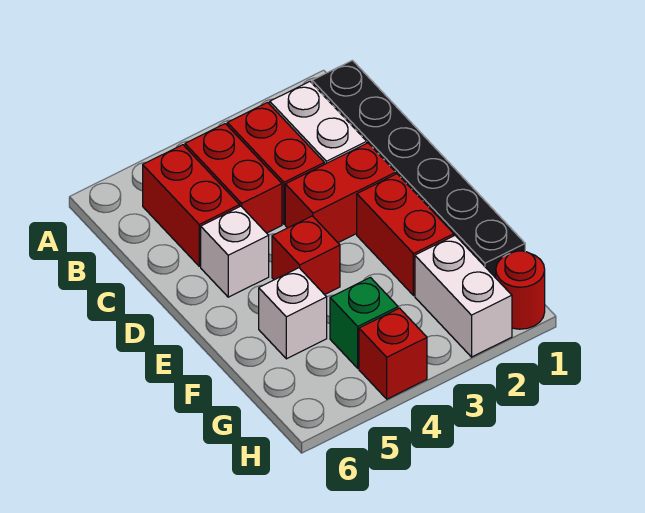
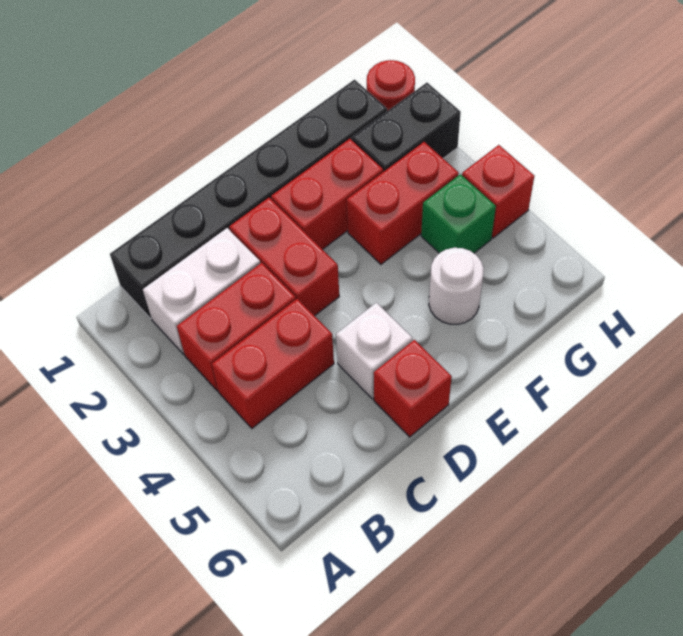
red 1x2 brick [143,145,240,266] -> red 1x2 brick moved to [347,142,459,264]
red 1x1 brick [272,216,340,295] -> red 1x1 brick moved to [374,340,452,437]
white 1x1 brick [259,268,327,359] -> white 1x1 round brick [429,248,484,324]
white 1x2 brick [415,235,512,357] -> black 1x2 brick [352,83,461,172]

